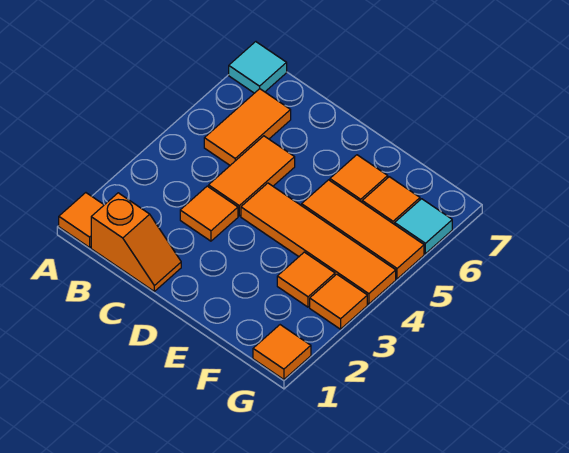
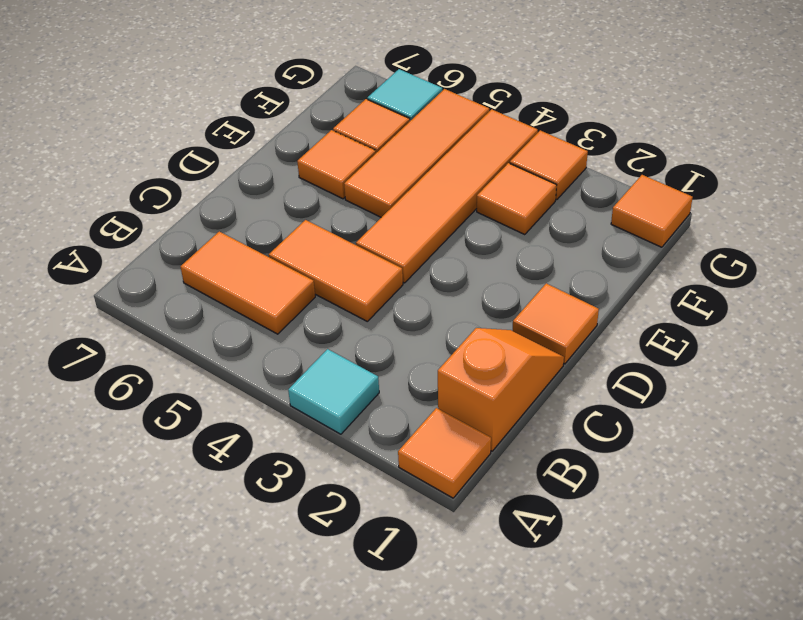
cyan 1x1 tile [229,42,287,93] -> cyan 1x1 tile moved to [288,349,379,434]
orange 1x1 tile [180,186,238,241] -> orange 1x1 tile moved to [513,283,599,364]

